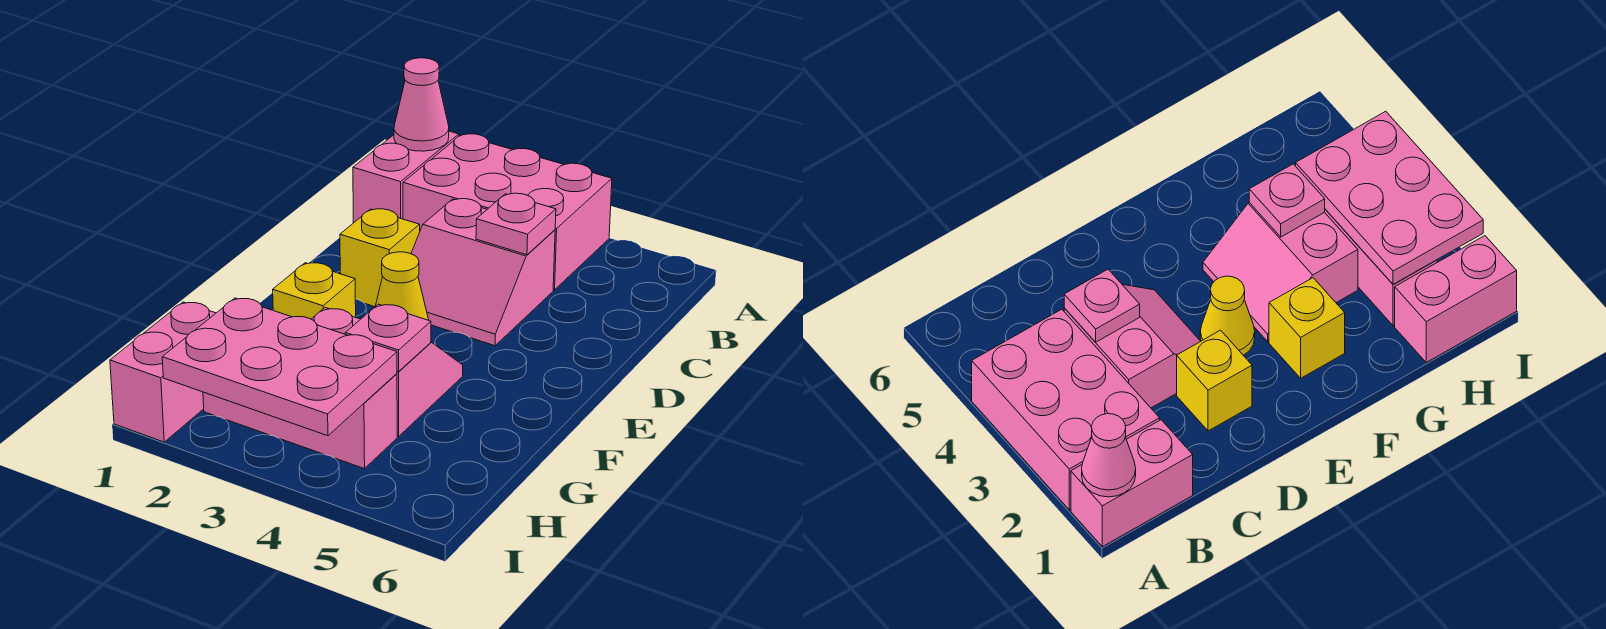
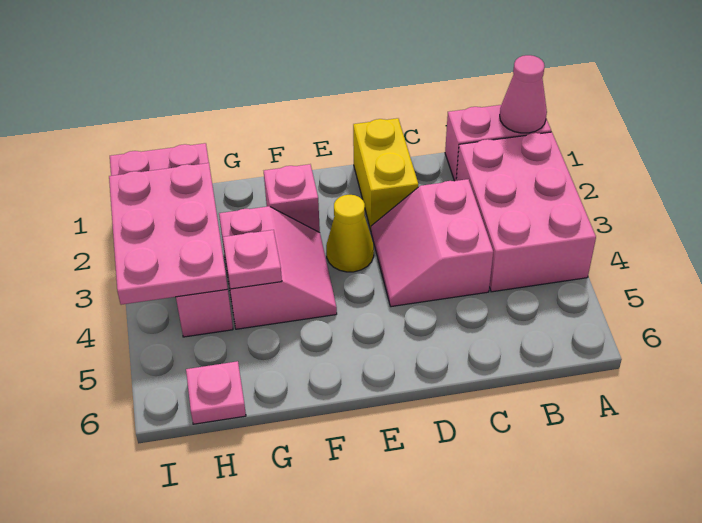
pink 1x1 plate [476,193,556,255] -> pink 1x1 plate moved to [186,361,246,424]
yellow 1x1 brick [340,209,420,307] -> yellow 1x2 brick [353,118,418,230]
yellow 1x1 brick [273,263,356,319] -> pink 1x1 brick [264,164,320,233]

